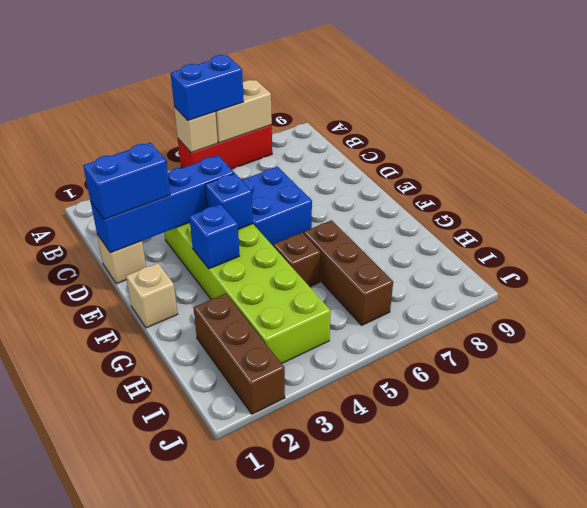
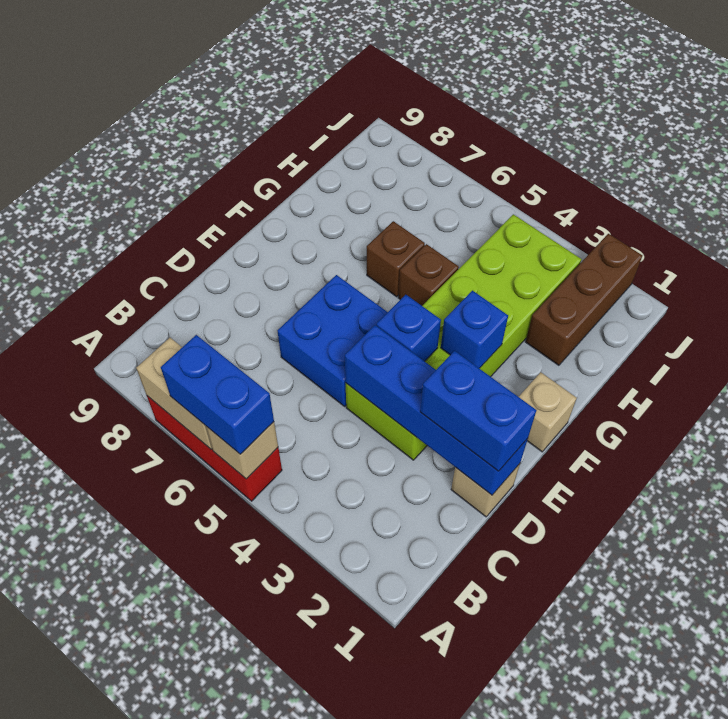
brown 1x3 brick [304,220,393,325] -> brown 1x1 brick [367,221,425,297]

